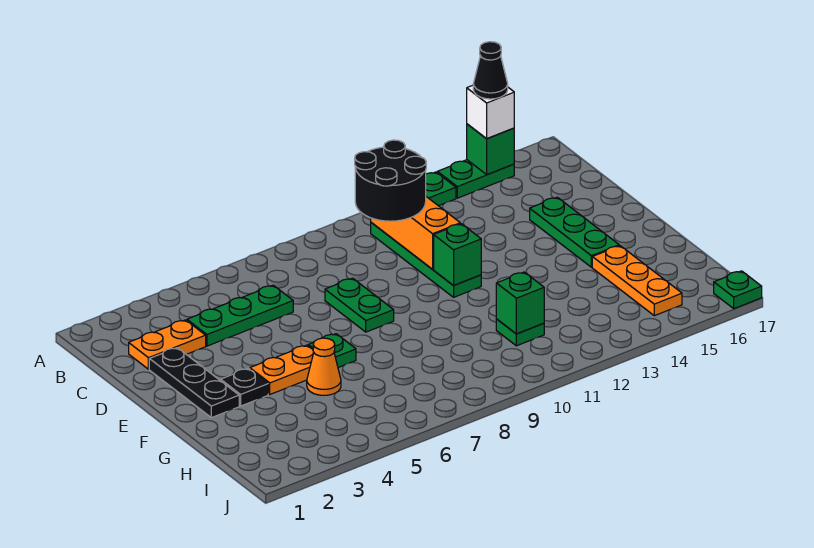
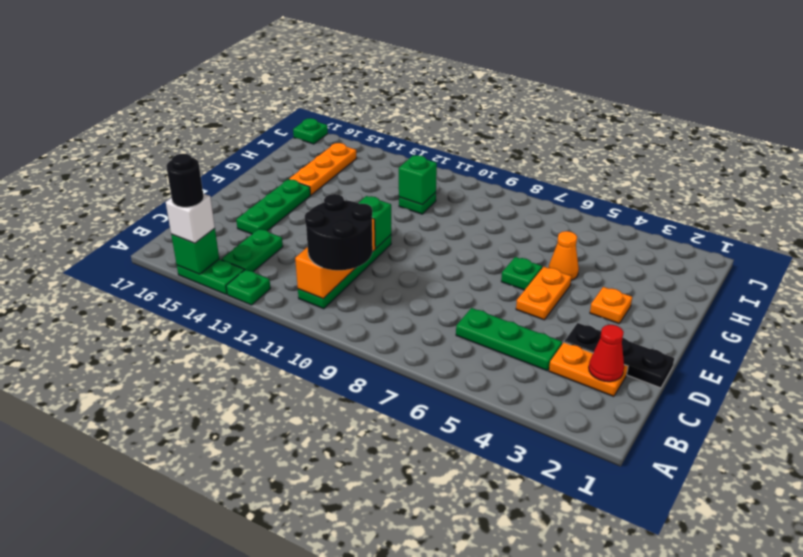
black 1x1 cone [473,42,508,99] -> black 1x1 round brick [166,154,204,207]
none -> red 1x1 cone [589,325,624,382]
black 1x3 plate [149,348,239,418] -> black 1x3 plate turned to [564,323,674,388]
green 1x2 plate [325,278,394,332] -> green 1x2 plate moved to [222,229,283,272]
black 1x1 plate [221,368,268,406] -> orange 1x1 plate [590,287,632,324]
orange 1x2 plate [250,345,314,394] -> orange 1x2 plate turned to [516,267,572,320]

